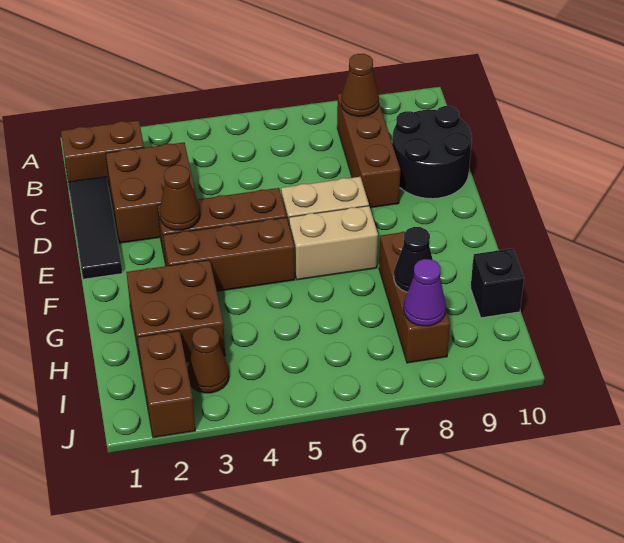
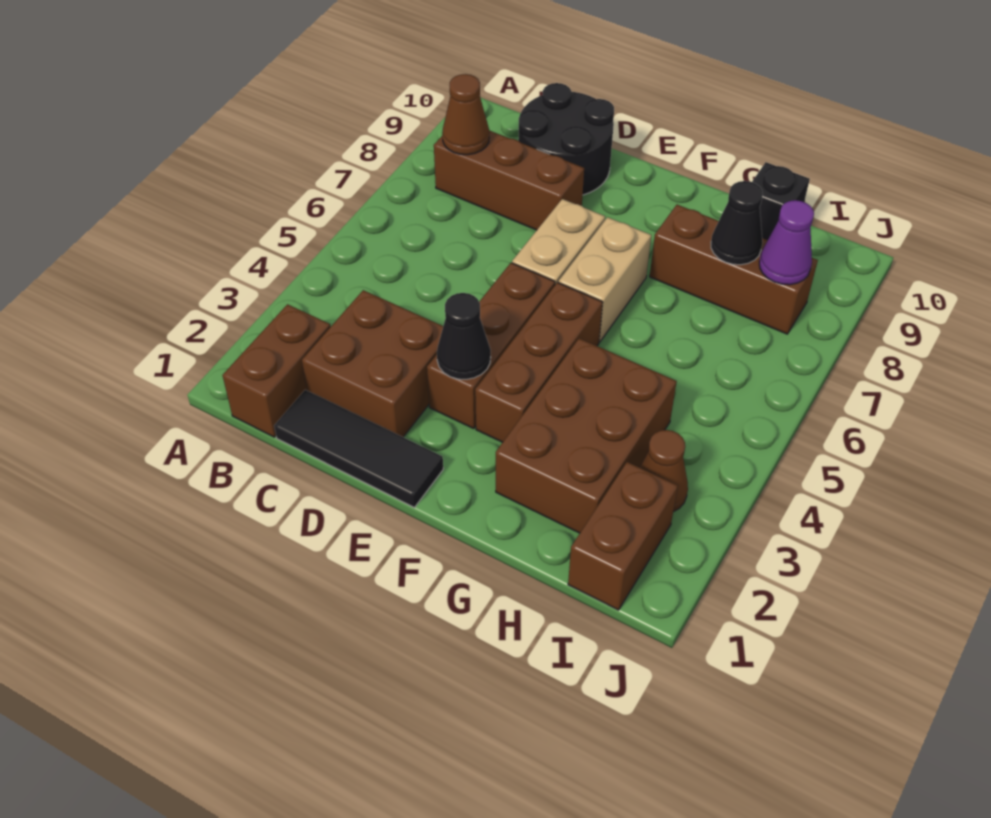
brown 1x1 cone [160,165,200,230] -> black 1x1 cone [437,293,491,379]
brown 2x2 brick [126,260,225,366] -> brown 2x3 brick [496,338,677,533]
brown 1x2 brick [138,331,195,438] -> brown 1x2 brick turned to [568,462,678,610]

